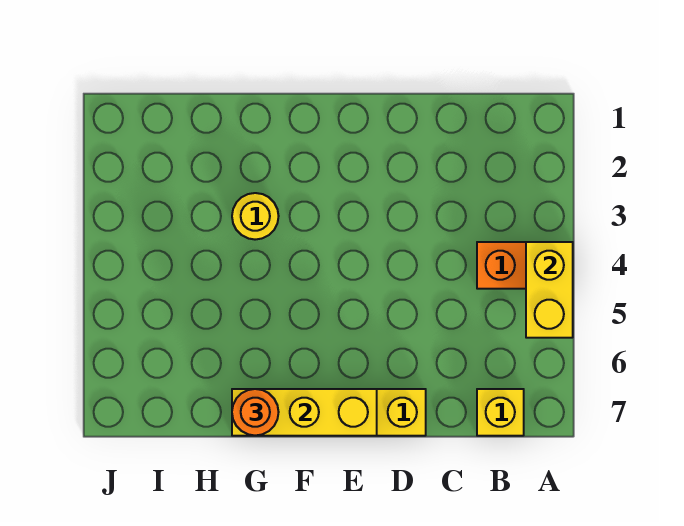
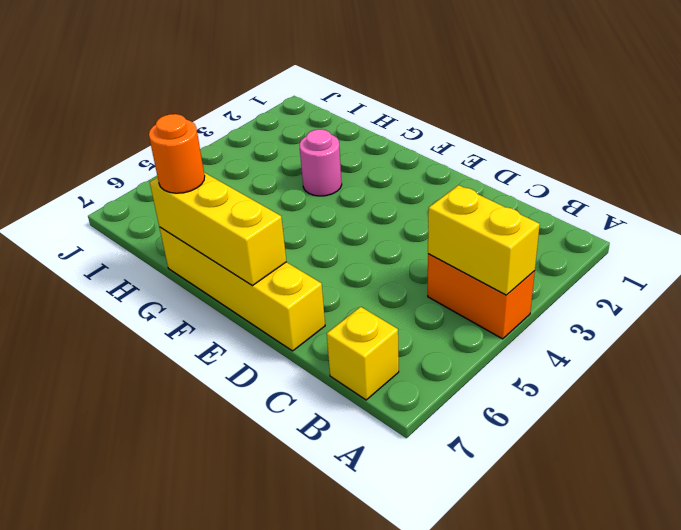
yellow 1x2 brick [526,242,573,338] -> yellow 1x2 brick turned to [428,185,540,295]
yellow 1x1 round brick [232,193,279,240] -> pink 1x1 round brick [300,129,342,196]

